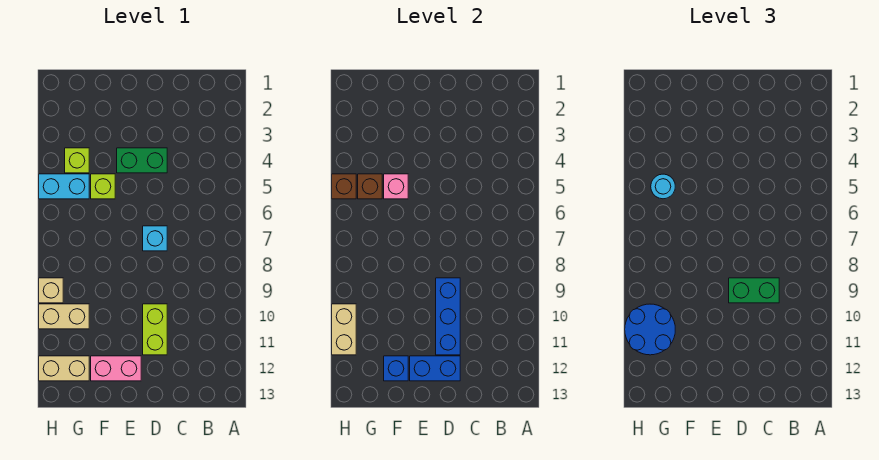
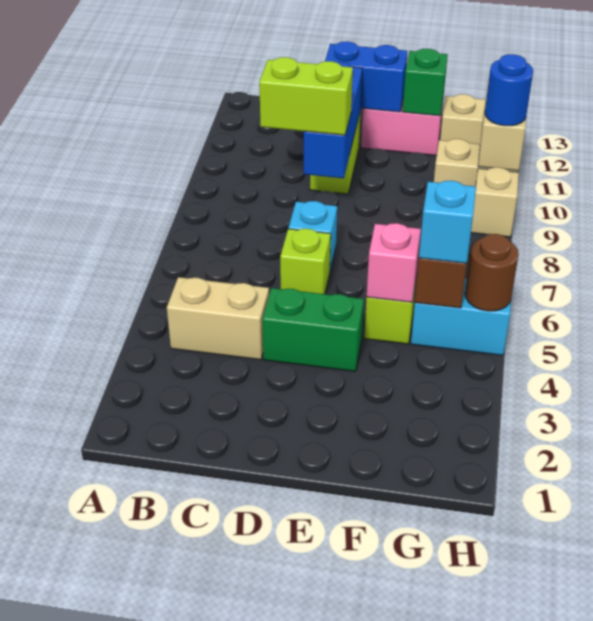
none -> tan 1x2 brick [167,277,269,360]
green 1x2 brick [729,278,779,303] -> lime 1x2 brick [259,57,353,135]
blue 1x1 brick [384,356,408,381] -> green 1x1 brick [403,49,448,116]
lime 1x1 brick [65,148,89,173] -> lime 1x1 brick moved to [280,229,331,294]
cyan 1x1 round brick [651,174,675,199] -> cyan 1x1 brick [419,181,476,263]
blue 2x2 round brick [625,304,675,355] -> blue 1x1 round brick [485,54,533,126]
brown 1x1 brick [332,174,356,199] -> brown 1x1 round brick [465,234,519,311]

